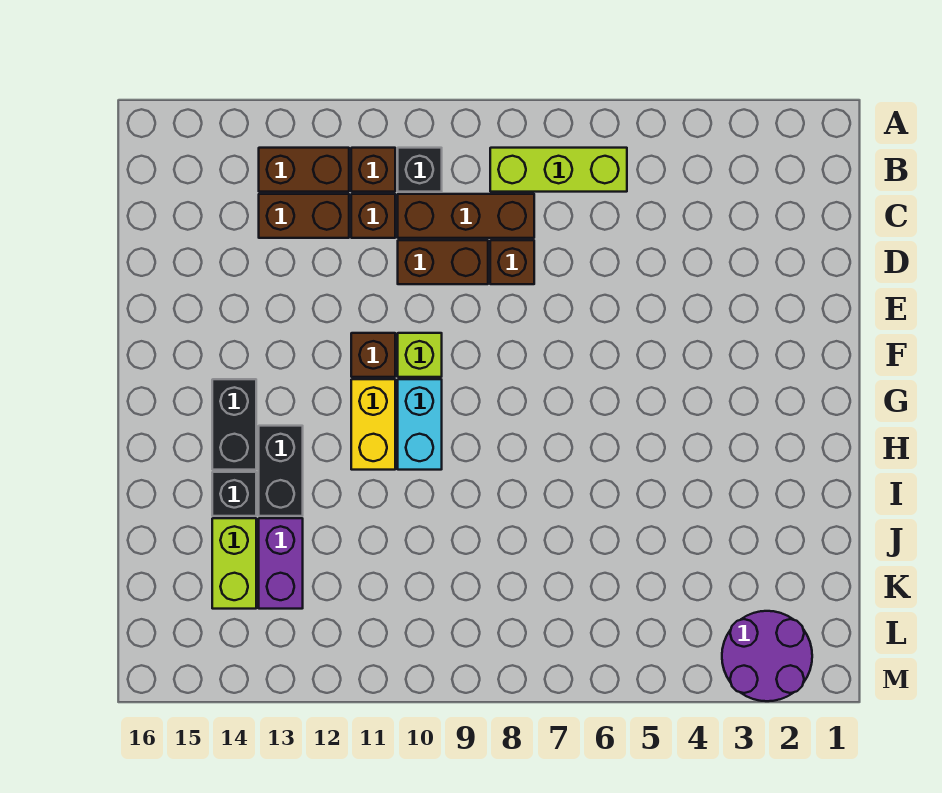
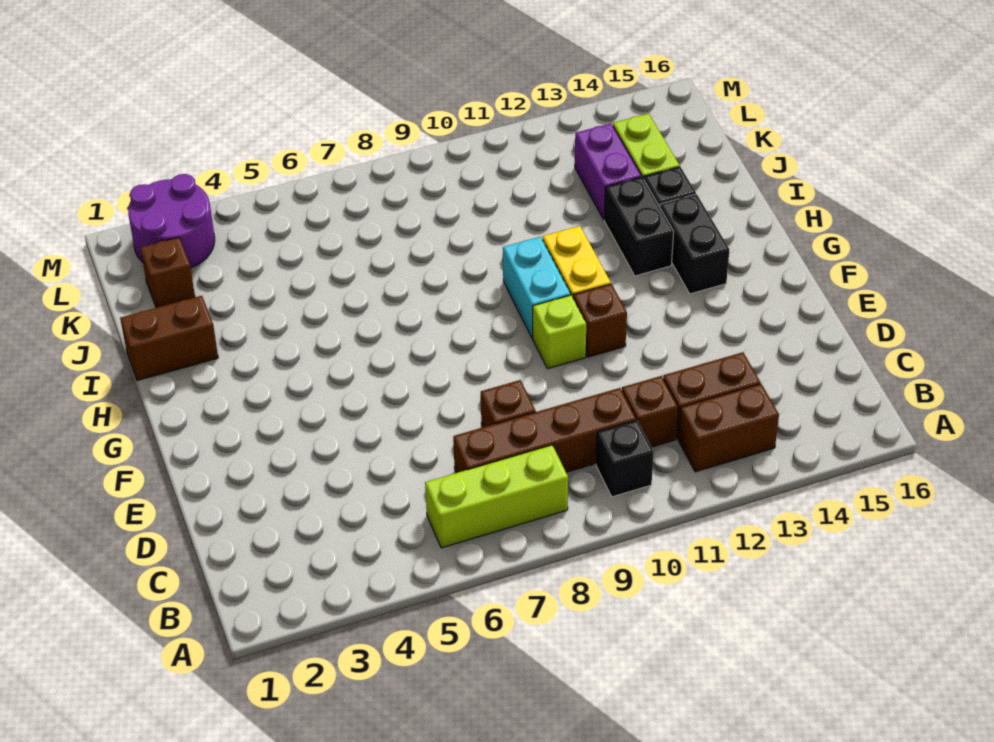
brown 1x1 brick [351,148,395,192] -> brown 1x1 brick moved to [141,237,195,308]
brown 1x3 brick [398,194,534,238] -> brown 1x4 brick [453,388,636,473]
brown 1x2 brick [398,240,488,284] -> brown 1x2 brick moved to [120,296,218,381]

